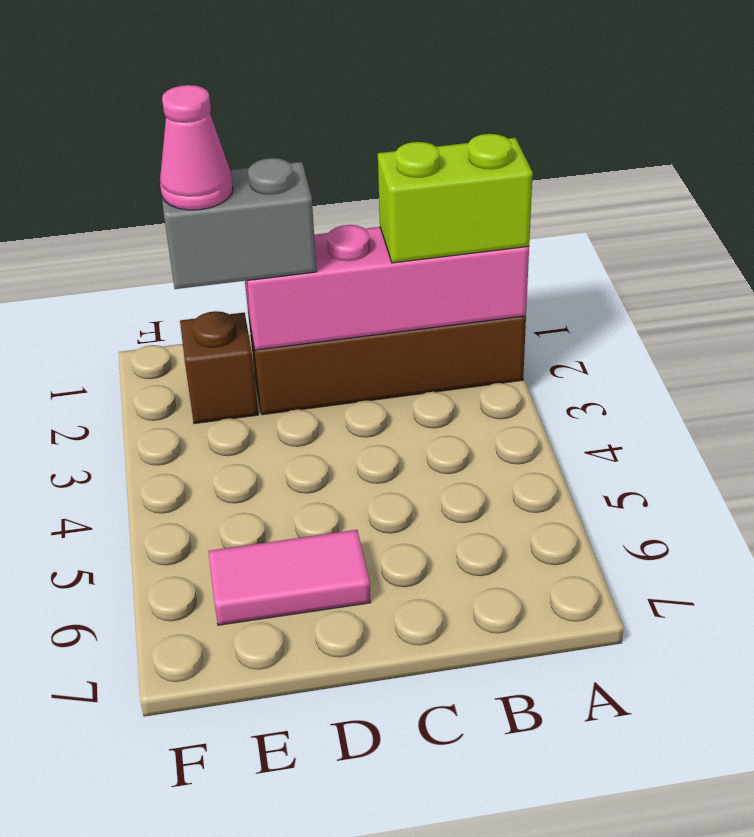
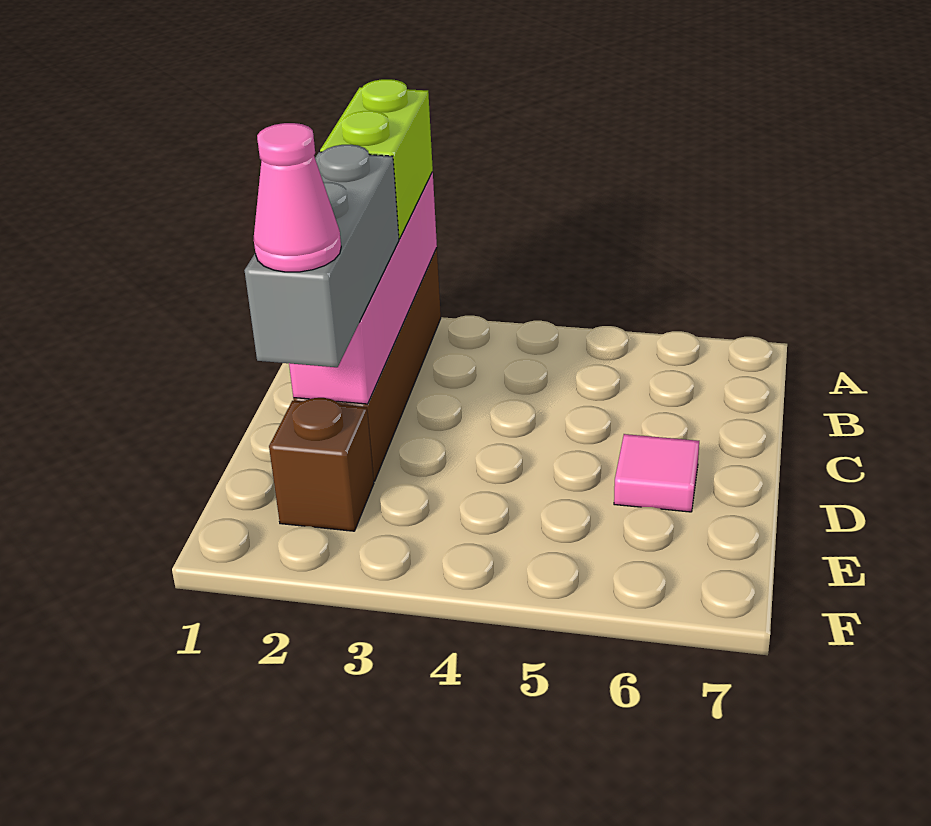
grey 1x2 brick [162,158,317,289] -> grey 1x3 brick [244,144,399,367]
pink 1x2 tile [208,530,371,625] -> pink 1x1 tile [614,434,699,512]

